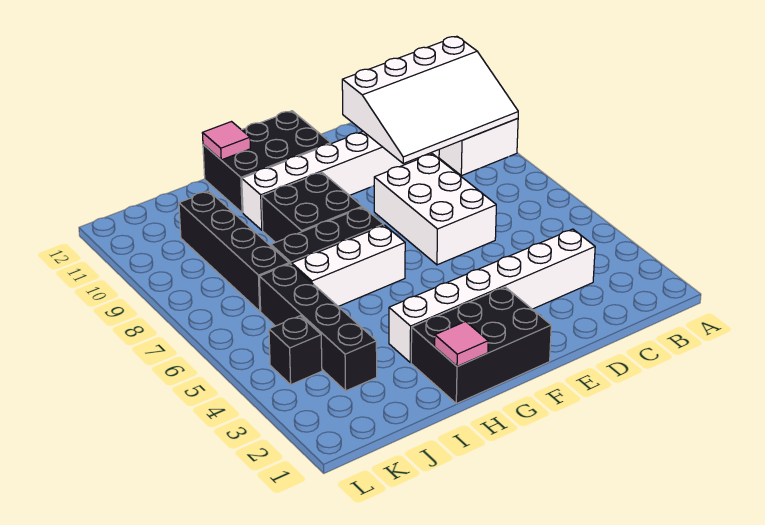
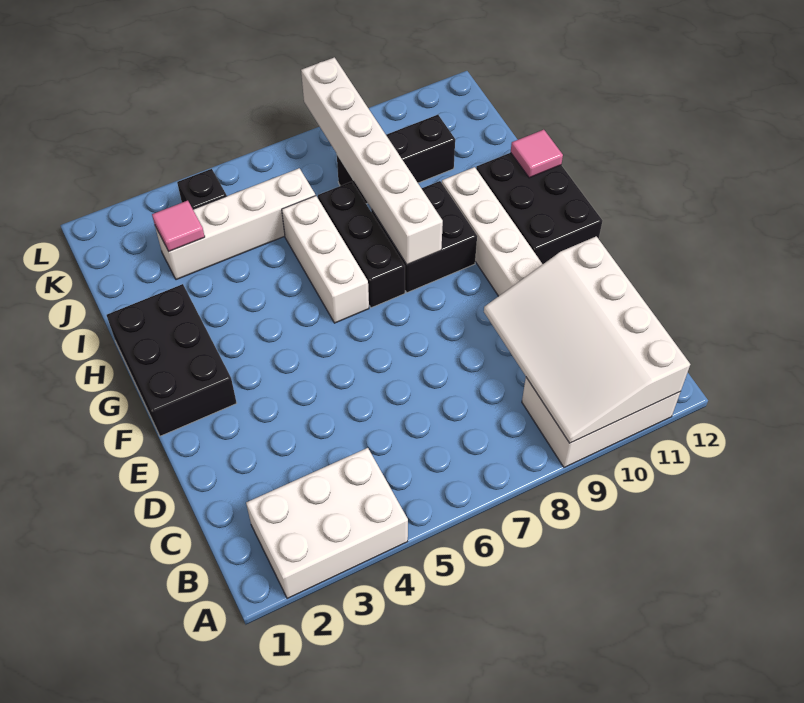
white 1x6 brick [389,229,595,362] -> white 1x6 brick moved to [301,57,443,265]
white 2x3 brick [374,154,496,265] -> white 2x3 brick moved to [246,448,408,599]
pink 1x1 tile [435,322,488,367] -> pink 1x1 tile moved to [152,201,205,251]
black 1x4 brick [259,264,377,391] -> white 1x4 brick [155,168,315,280]
black 1x4 brick [179,191,289,311] -> black 1x3 brick [337,115,455,204]

